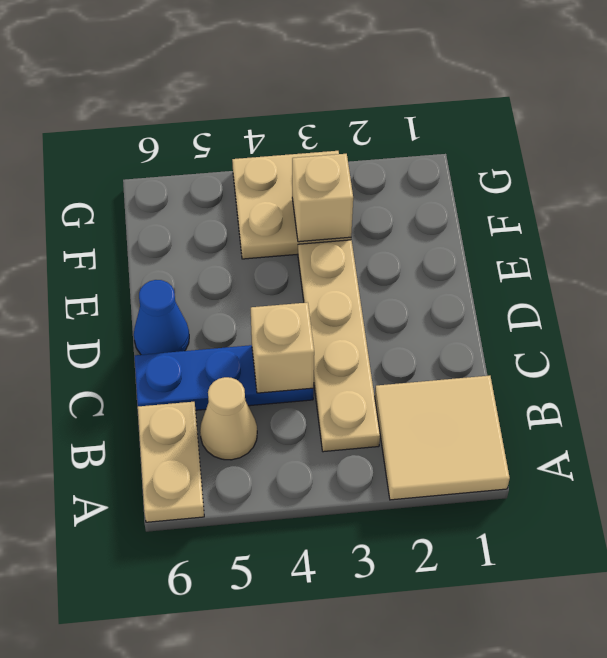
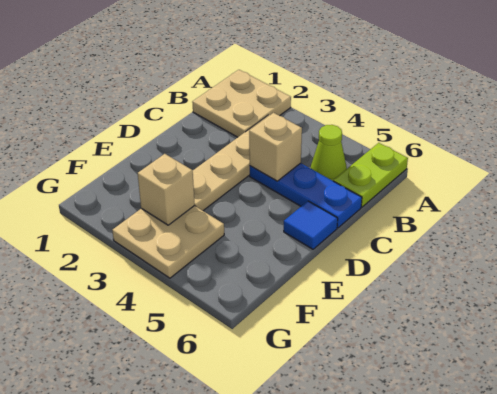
tan 2x2 tile [375,376,510,500] -> tan 2x2 plate [192,70,291,137]
tan 1x2 plate [138,402,204,522] -> lime 1x2 plate [334,143,408,207]
tan 1x1 cone [200,377,257,460] -> lime 1x1 cone [311,125,347,181]
blue 1x1 cone [134,280,189,355] -> blue 1x1 tile [284,201,338,249]

